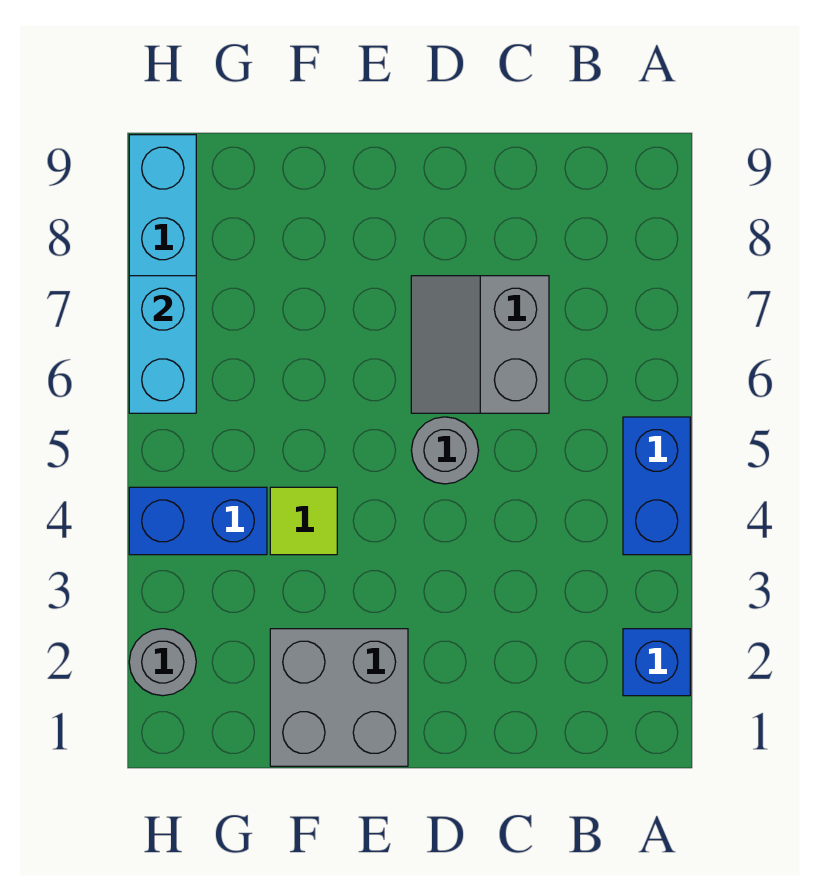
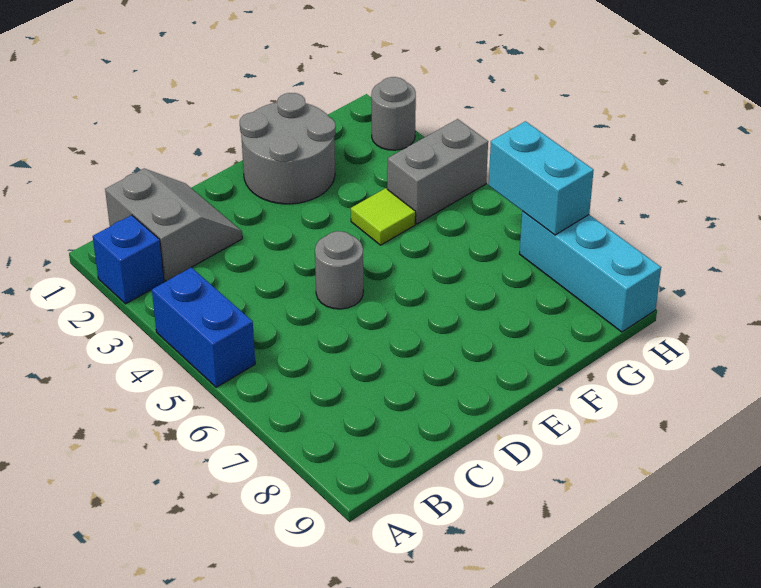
grey 2x2 slope [411,276,549,413] -> grey 2x2 slope moved to [105,169,242,281]
grey 2x2 brick [270,629,408,766] -> grey 2x2 round brick [240,93,336,204]
blue 1x2 brick [129,487,267,555] -> grey 1x2 brick [387,119,488,224]

